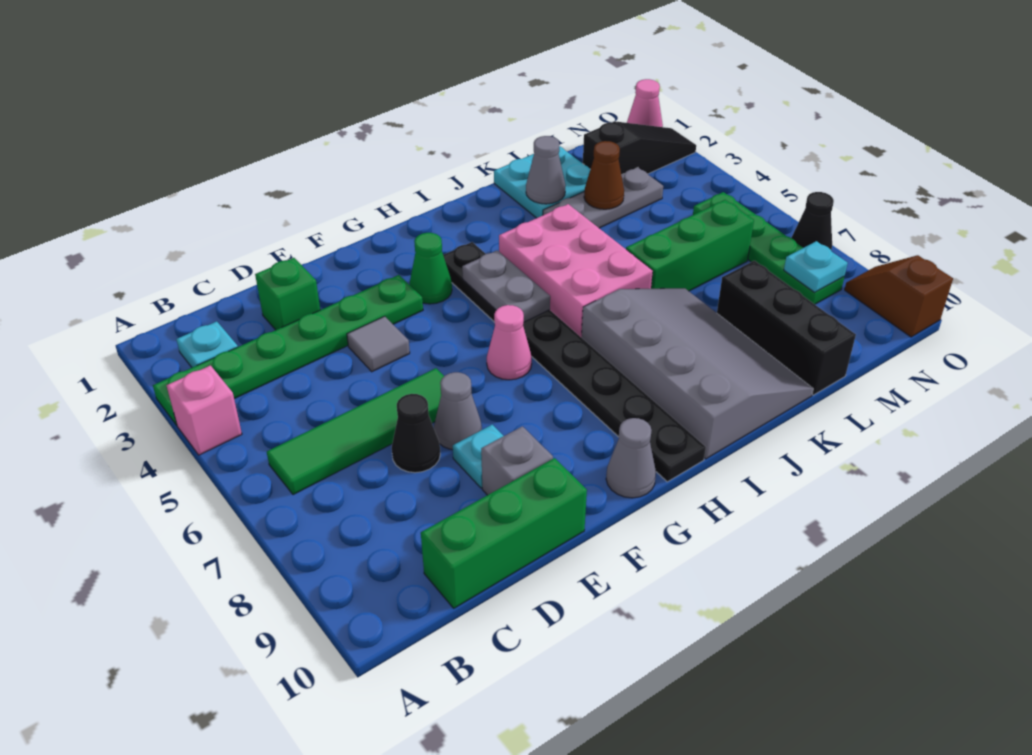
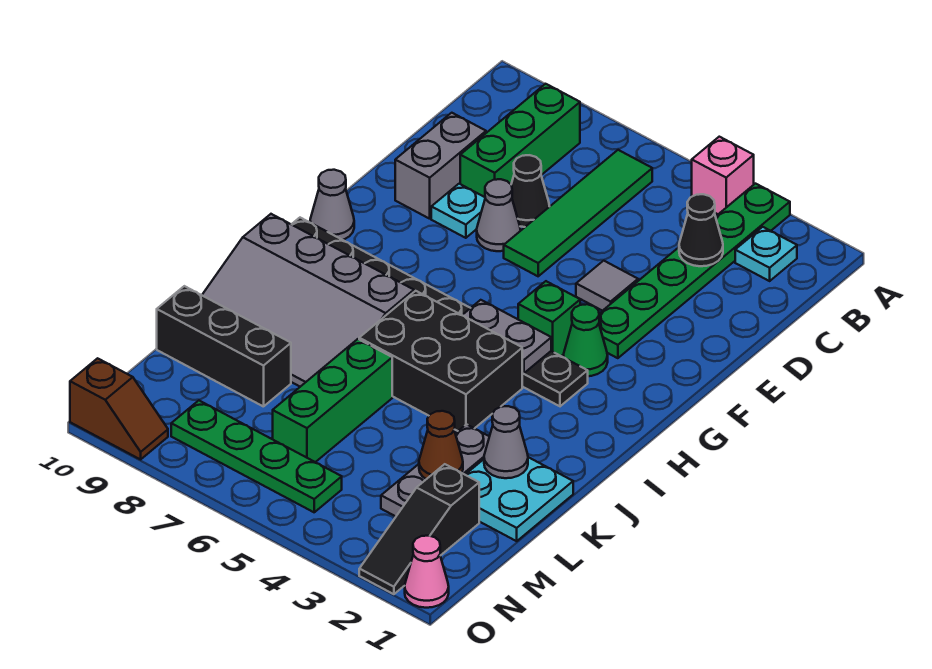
green 1x3 brick [421,458,587,608] -> green 1x3 brick moved to [460,84,580,197]
green 1x1 brick [255,258,320,330] -> green 1x1 brick moved to [518,281,580,356]
grey 1x1 brick [481,426,553,495] -> grey 1x2 brick [395,113,486,219]
pink 1x1 cone [487,305,532,380] -> none
pink 2x3 brick [499,204,653,338] -> black 2x3 brick [359,291,522,431]
cyan 1x1 plate [784,241,848,293] -> none
black 1x1 cone [791,192,834,250] -> black 1x1 cone moved to [679,194,723,266]

